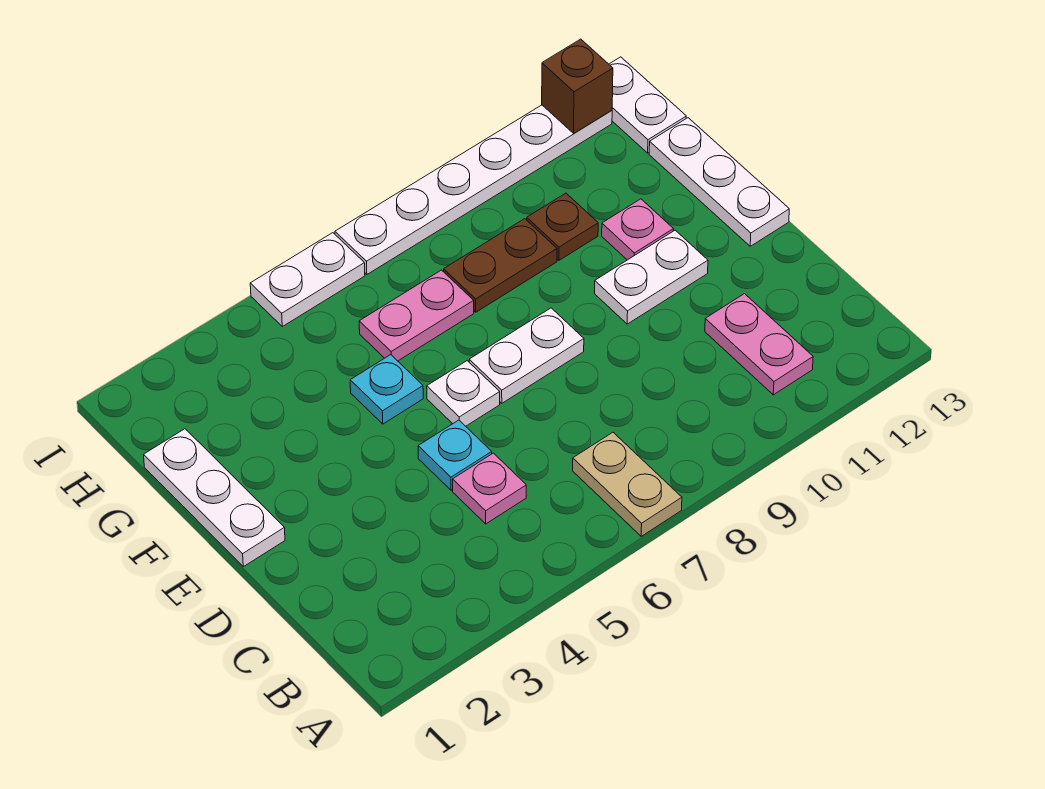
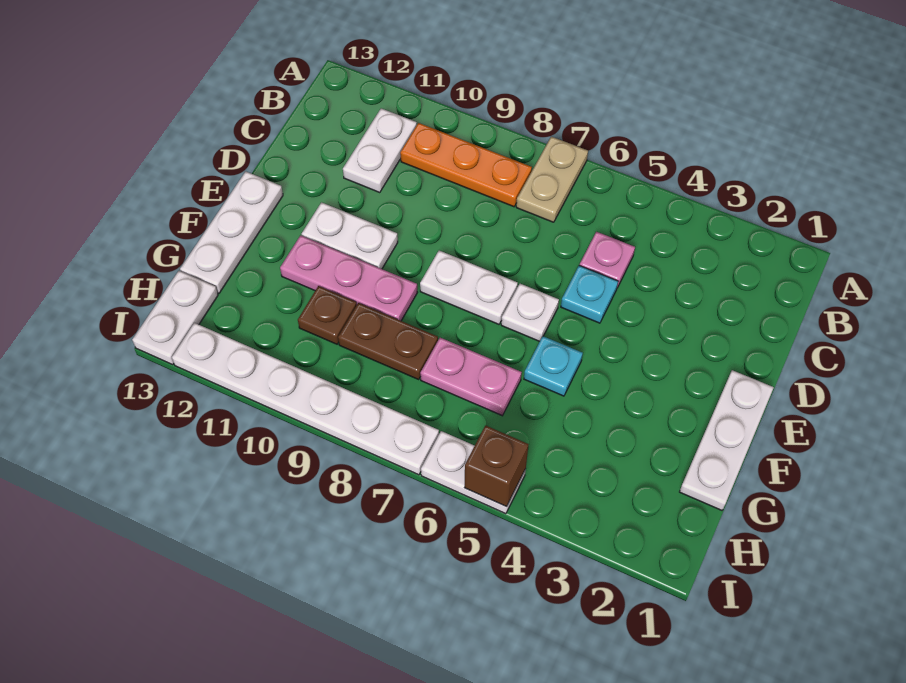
none -> orange 1x3 plate [400,123,532,207]
pink 1x2 plate [705,294,813,395] -> white 1x2 plate [343,108,417,192]
pink 1x1 plate [602,199,674,260] -> pink 1x3 plate [280,235,417,321]
brown 1x1 brick [542,39,613,133] -> brown 1x1 brick moved to [465,426,529,507]

